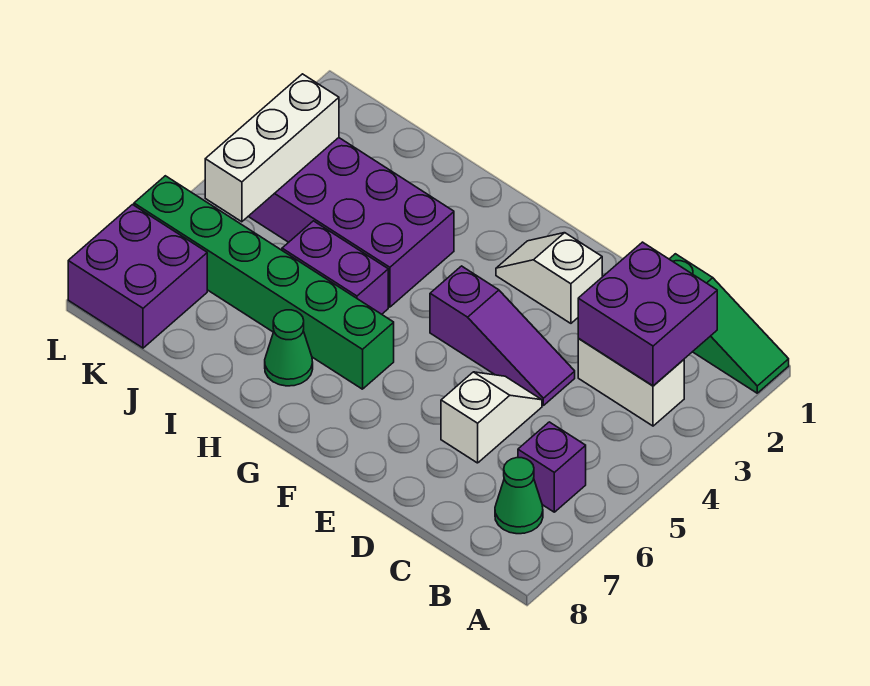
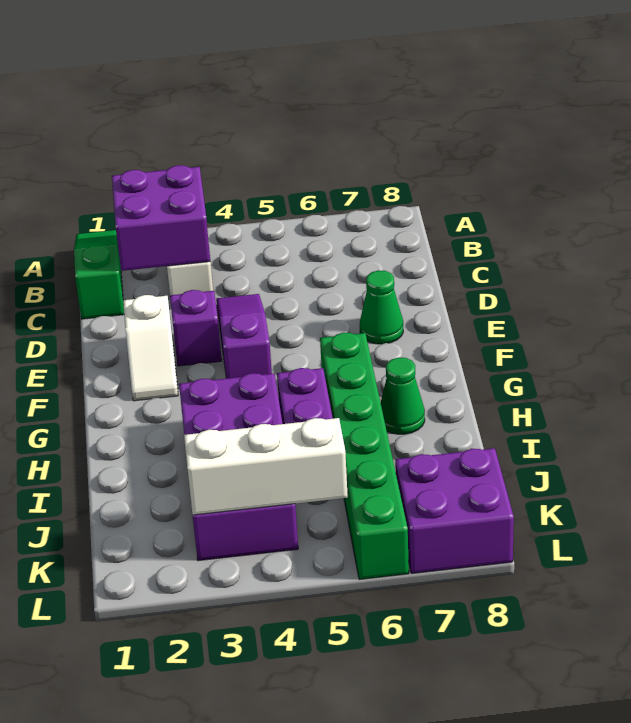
purple 1x1 brick [518,422,586,512] -> purple 1x1 brick moved to [170,290,222,366]
green 1x1 cone [495,458,543,534] -> green 1x1 cone moved to [360,270,403,344]
white 1x2 slope [441,372,542,463] -> none

